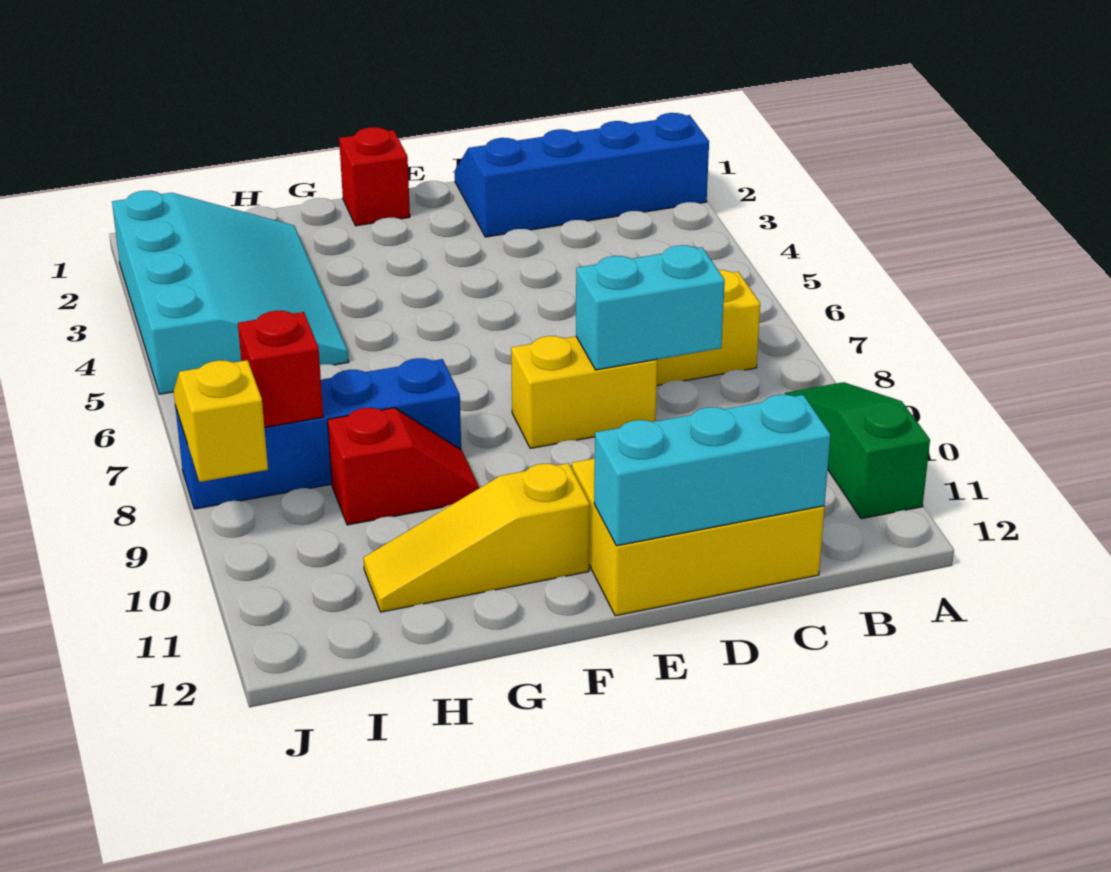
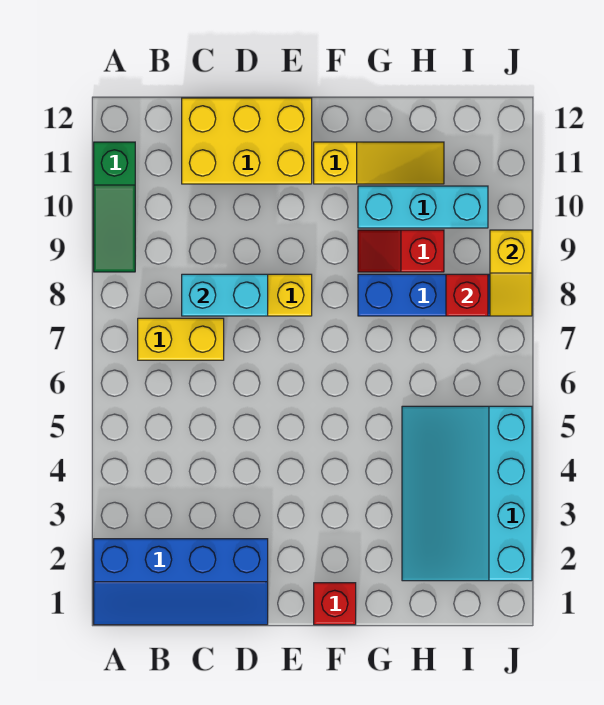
cyan 1x3 brick [594,394,830,546] -> cyan 1x3 brick moved to [358,186,488,228]

